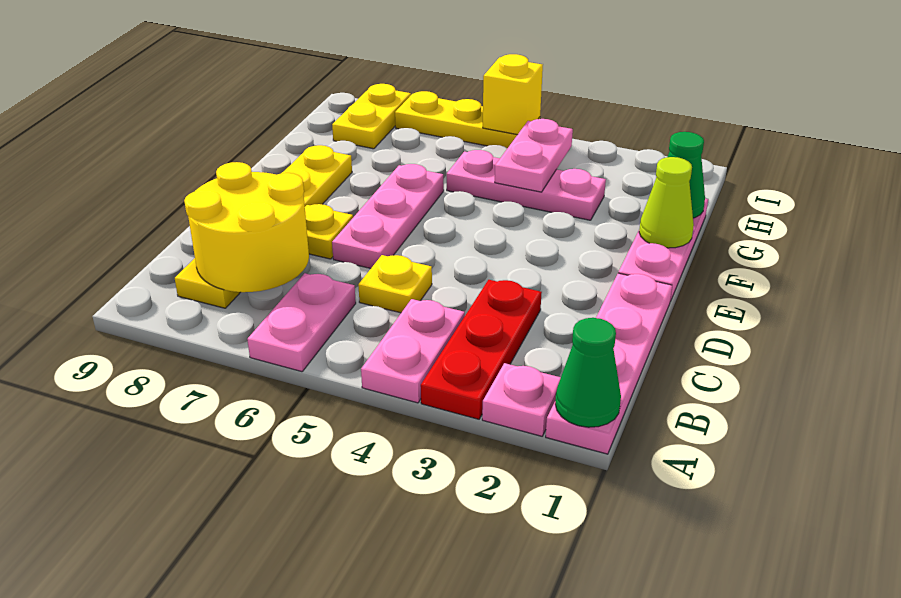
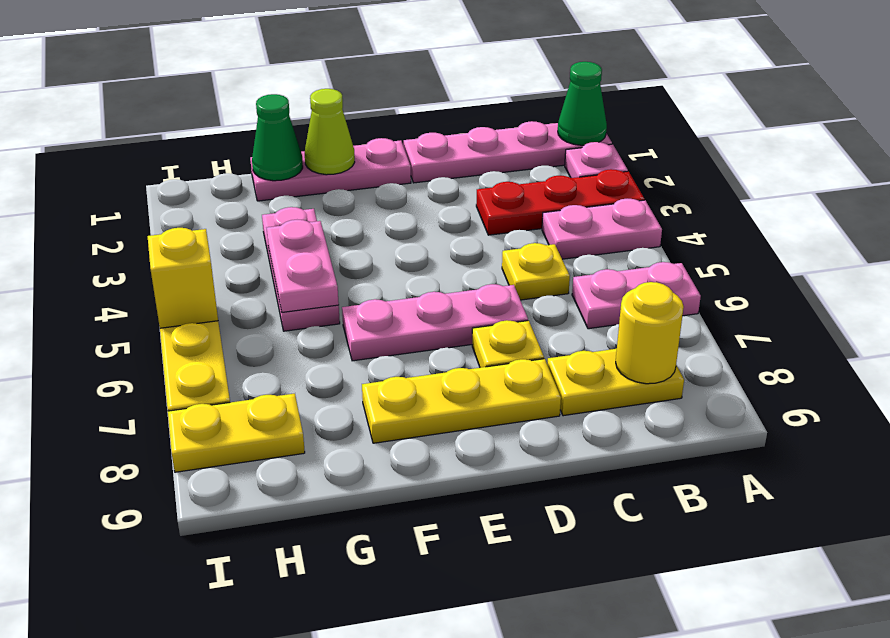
yellow 2x2 round brick [184,162,309,292] -> yellow 1x1 round brick [616,282,684,384]
pink 1x2 plate [495,119,573,192] -> pink 1x2 plate turned to [267,220,339,312]

